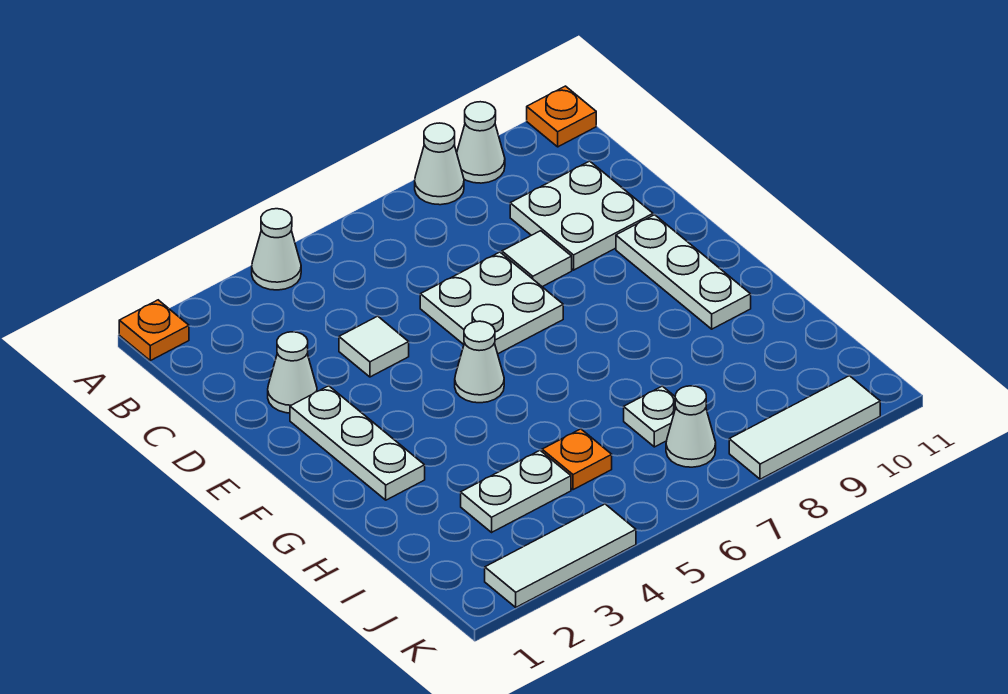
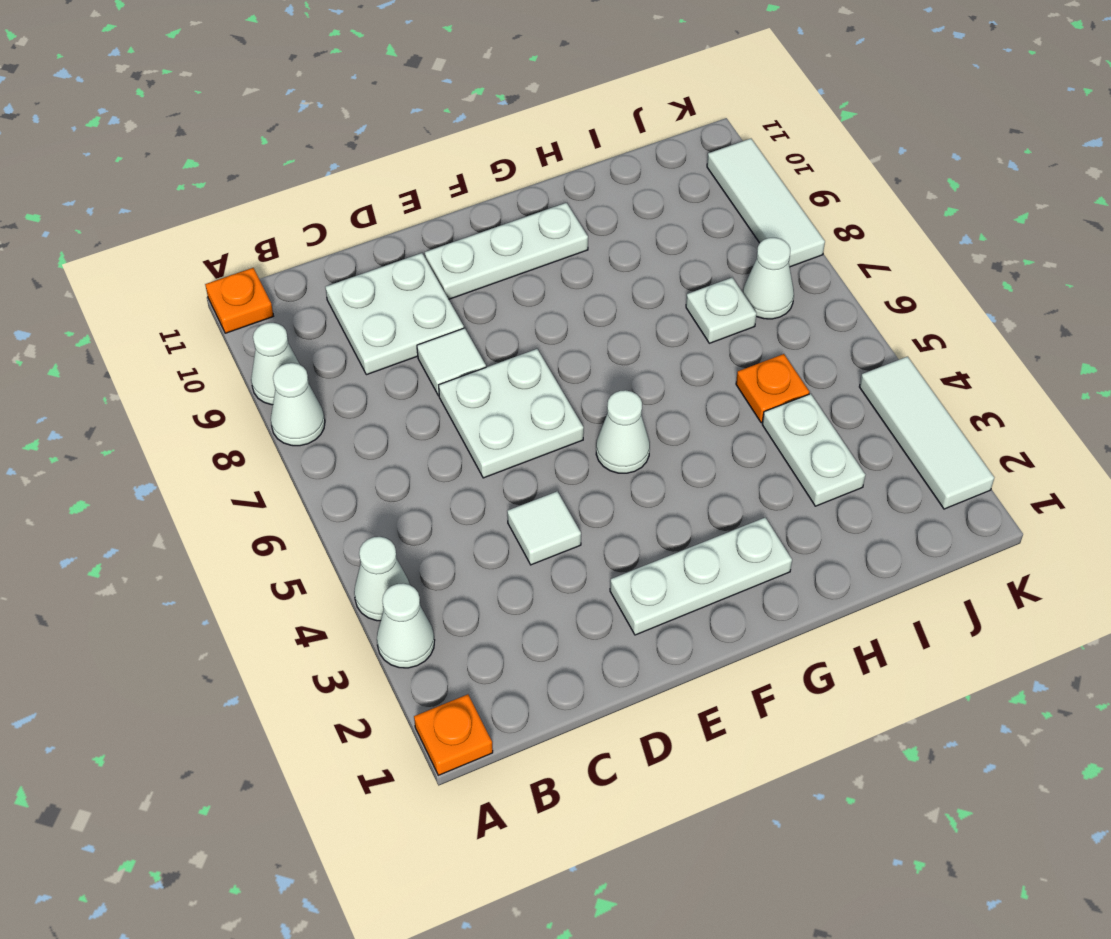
white 1x1 cone [268,332,317,413] -> white 1x1 cone moved to [377,583,435,668]

